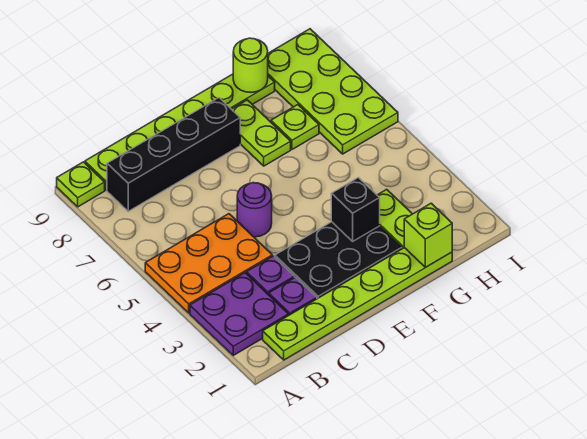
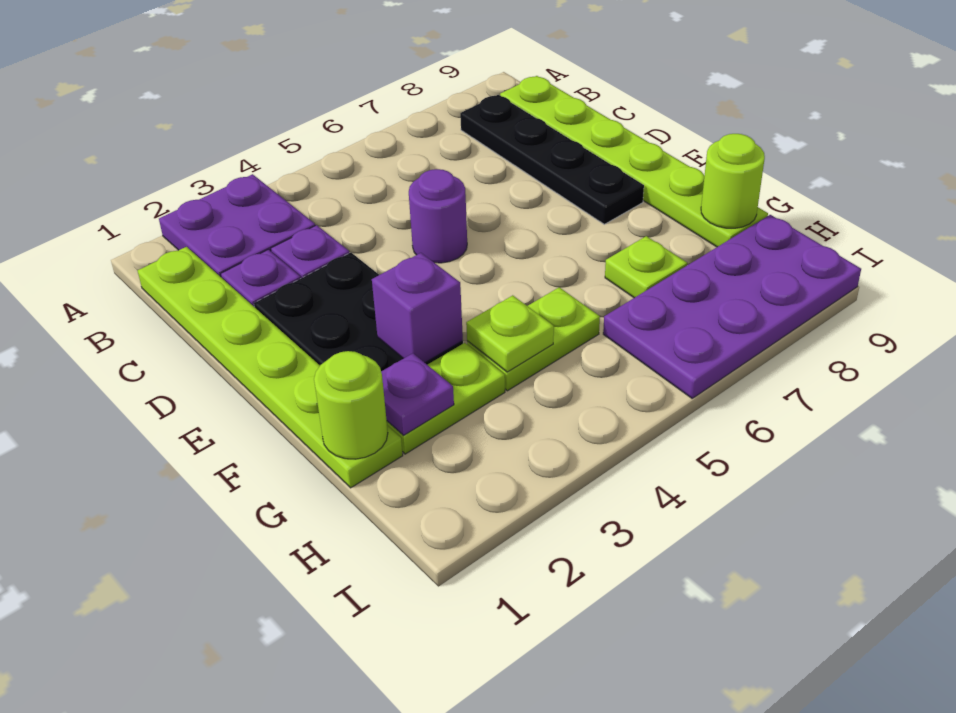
orange 2x3 plate [145,214,272,313] -> none
lime 1x1 plate [57,162,105,207] -> lime 1x1 plate moved to [466,295,554,372]
black 1x4 brick [107,98,240,211] -> black 1x4 plate [460,95,644,224]
black 1x1 brick [331,178,380,241] -> purple 1x1 brick [372,253,463,363]
lime 1x2 plate [232,100,291,166] -> lime 1x2 plate moved to [467,287,600,391]
lime 1x1 brick [404,203,452,267] -> lime 1x1 round brick [314,351,388,459]
none -> purple 1x1 plate [381,353,454,435]
lime 2x4 plate [268,29,398,154] -> purple 2x4 plate [603,215,861,398]

